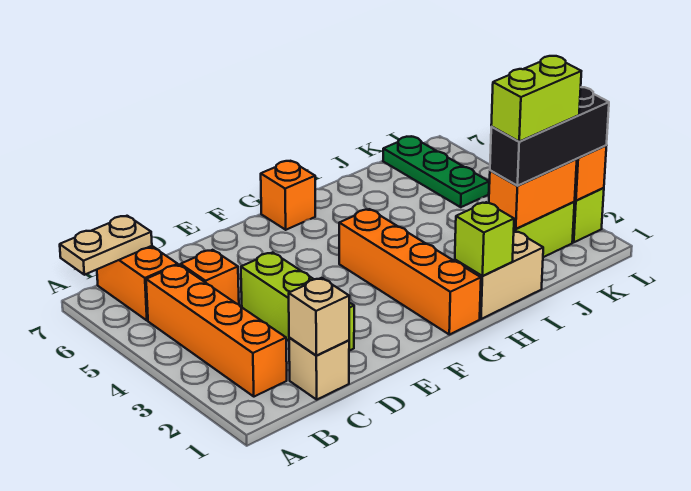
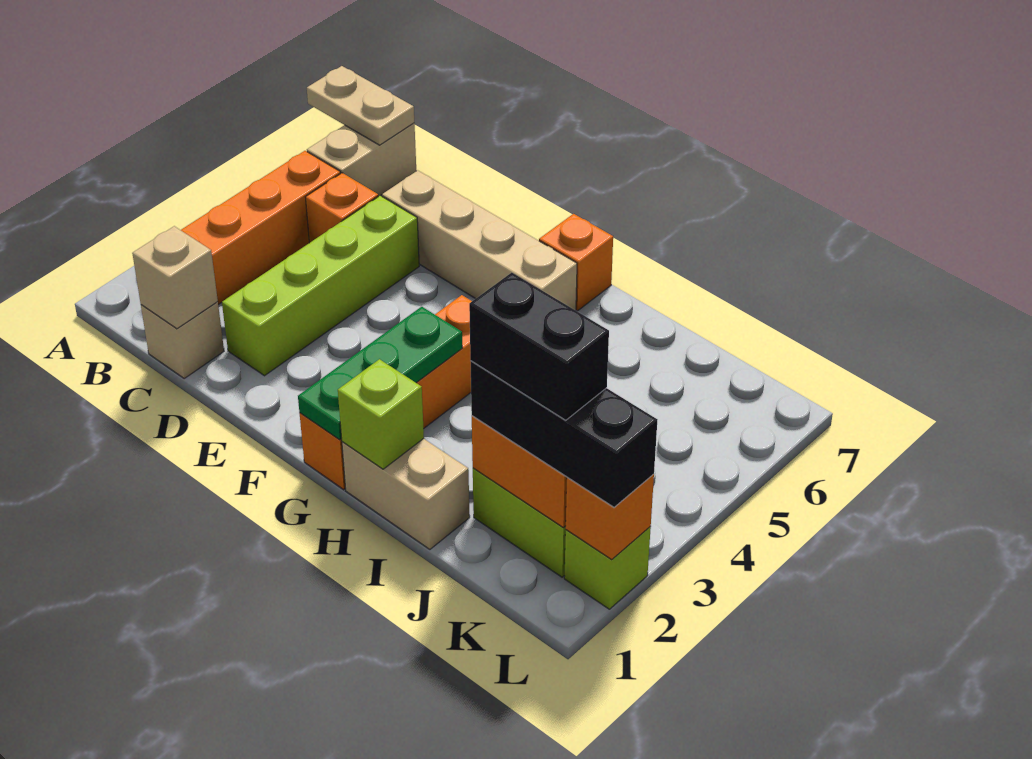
orange 1x2 brick [97,246,178,320] -> tan 1x2 brick [307,123,416,196]
lime 1x3 brick [241,252,354,351] -> lime 1x4 brick [222,196,419,376]
none -> tan 1x4 brick [382,170,577,311]
lime 1x2 brick [491,56,581,142] -> black 1x2 brick [469,273,609,420]
green 1x3 plate [383,137,489,207] -> green 1x3 plate moved to [298,307,462,439]

